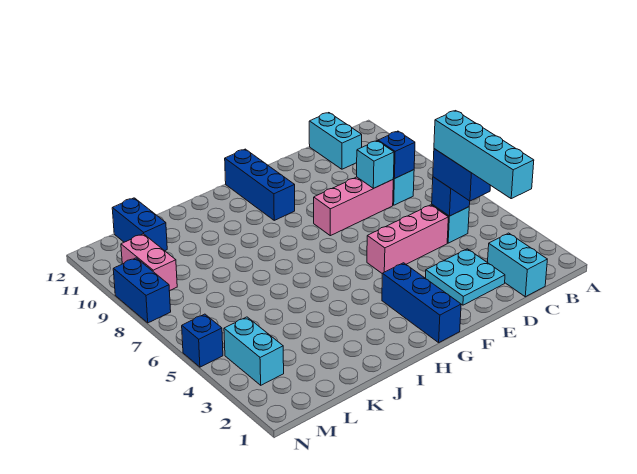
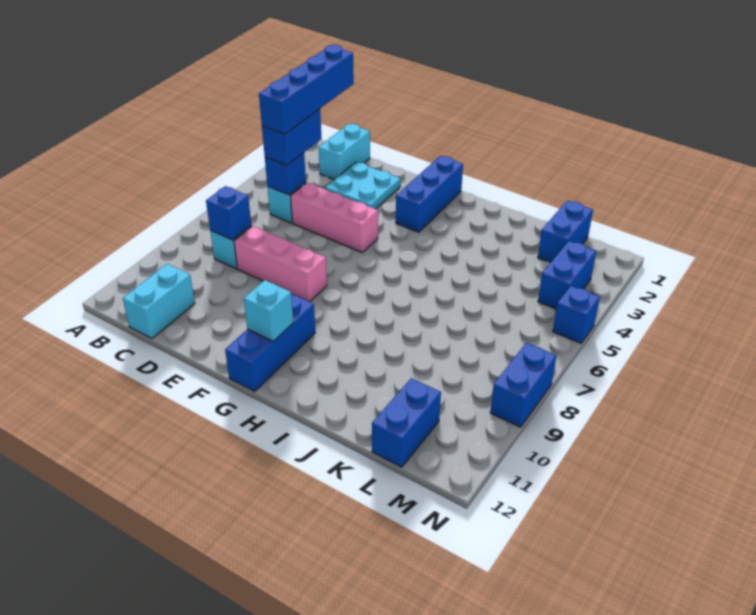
cyan 1x4 brick [434,111,534,199] -> blue 1x4 brick [259,45,354,134]
cyan 1x1 brick [357,141,394,188] -> cyan 1x1 brick moved to [244,280,293,341]
none -> blue 1x2 brick [538,200,593,263]
cyan 1x2 brick [224,317,284,385] -> blue 1x2 brick [538,241,596,309]
pink 1x2 brick [121,234,177,291] -> none

